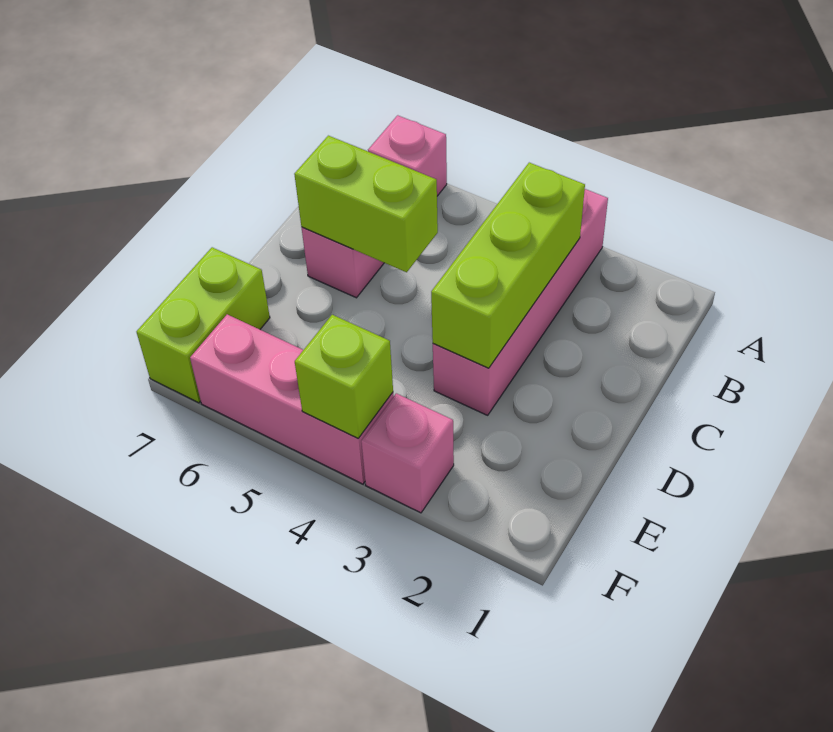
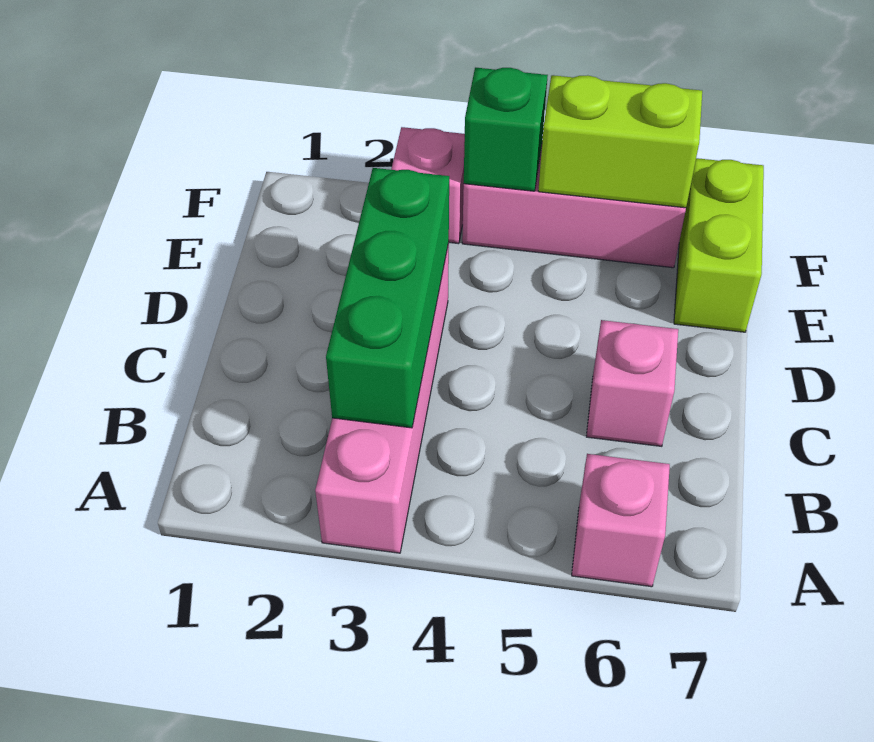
lime 1x3 brick [431,163,585,368] -> green 1x3 brick [326,168,449,428]
lime 1x2 brick [294,136,438,272] -> lime 1x2 brick moved to [538,75,702,208]
lime 1x1 brick [295,315,393,438] -> green 1x1 brick [464,68,548,191]

